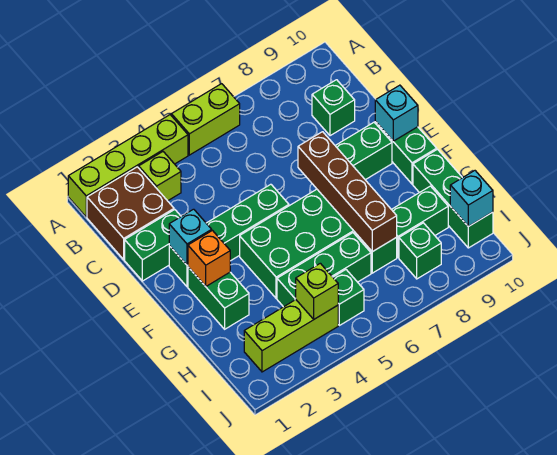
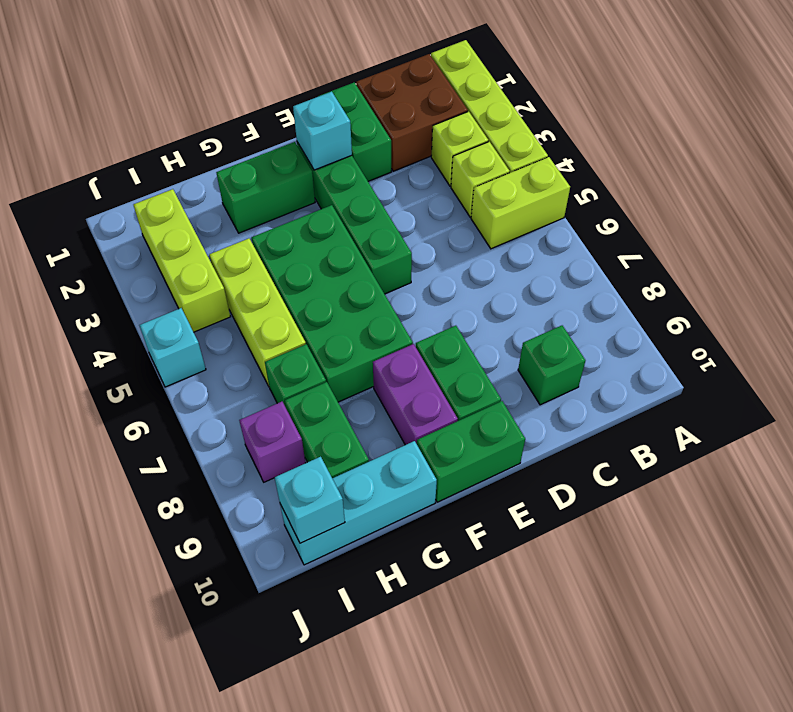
lime 1x2 brick [171,84,240,155] -> lime 1x2 brick turned to [471,157,570,249]
brown 1x4 brick [298,132,397,252] -> none
cyan 1x1 brick [375,85,418,141] -> cyan 1x1 brick moved to [139,308,206,387]
orange 1x1 brick [188,231,230,286] -> none
none -> purple 1x2 brick [373,344,458,445]
green 1x3 brick [413,149,493,248] -> cyan 1x3 brick [280,441,437,565]
green 1x3 brick [277,233,371,307] -> lime 1x3 brick [209,238,306,386]
lime 1x1 brick [296,263,338,319] -> lime 1x1 brick moved to [451,142,510,217]
green 1x1 brick [333,270,364,325] -> none
green 1x1 brick [399,223,441,279] -> purple 1x1 brick [239,402,305,482]

